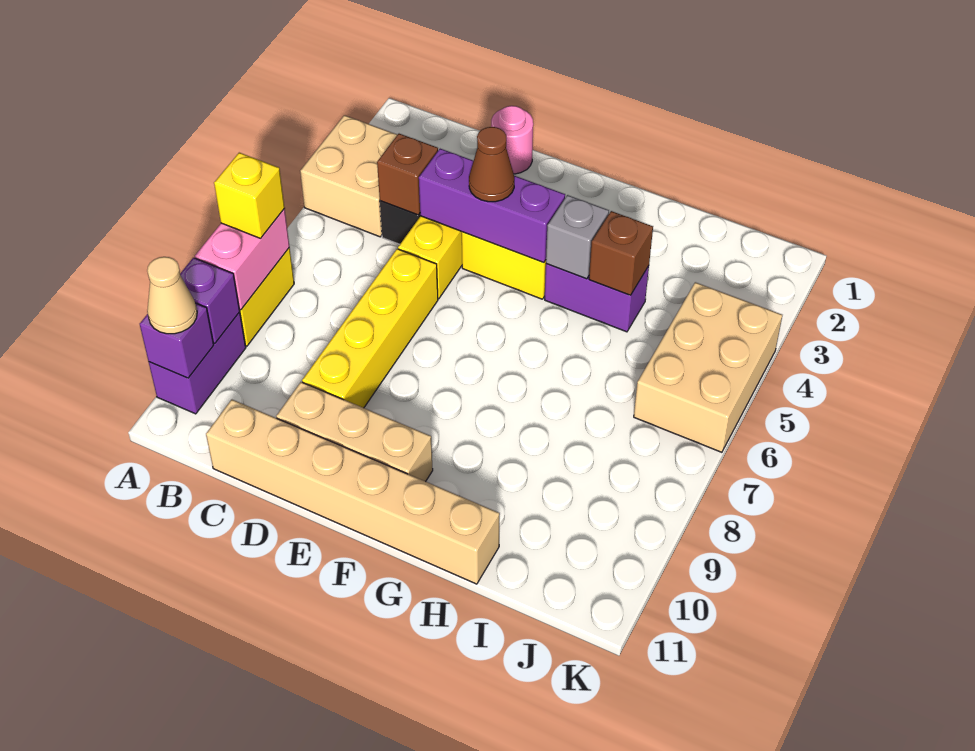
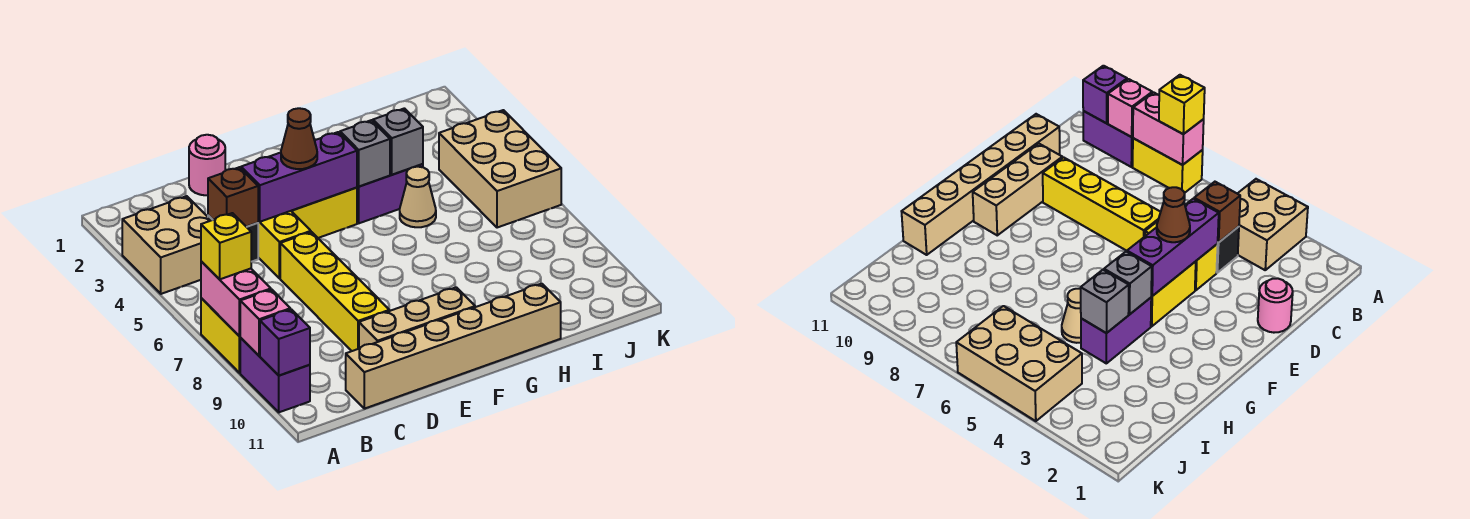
purple 1x1 brick [180,258,240,343] -> pink 1x1 brick [240,289,290,356]
tan 1x1 cone [147,257,197,334] -> tan 1x1 cone moved to [400,166,436,227]
brown 1x1 brick [589,211,653,295] -> grey 1x1 brick [373,108,423,175]

